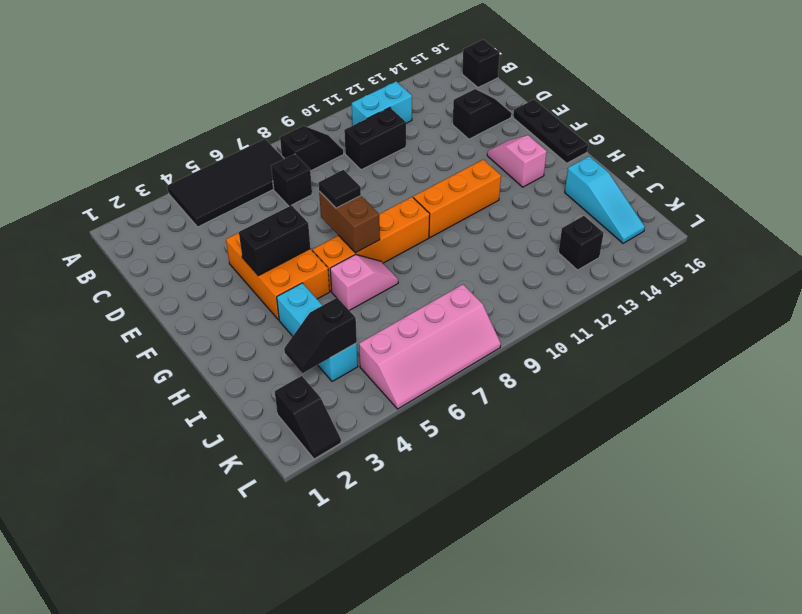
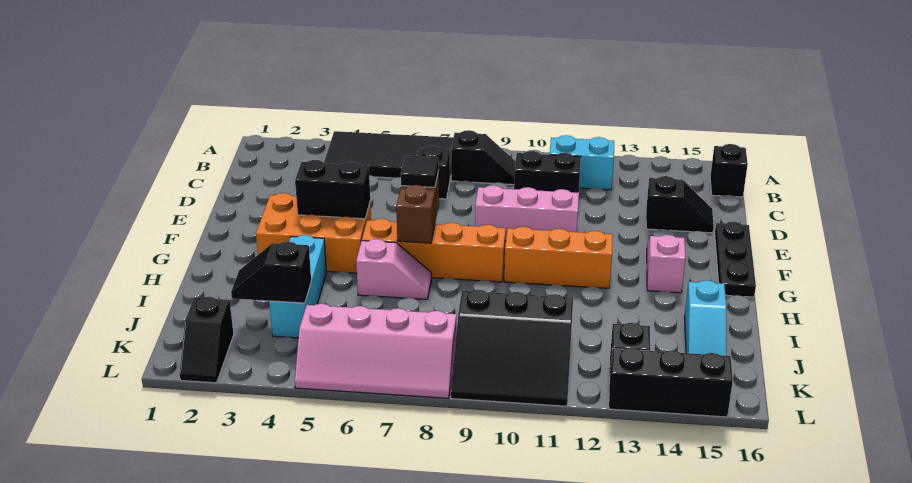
orange 2x3 brick [226,233,330,320] -> orange 2x3 brick turned to [256,193,371,273]
none -> pink 1x3 brick [475,185,579,241]
none -> black 3x3 slope [451,290,573,406]
none -> black 1x3 brick [609,348,733,417]

